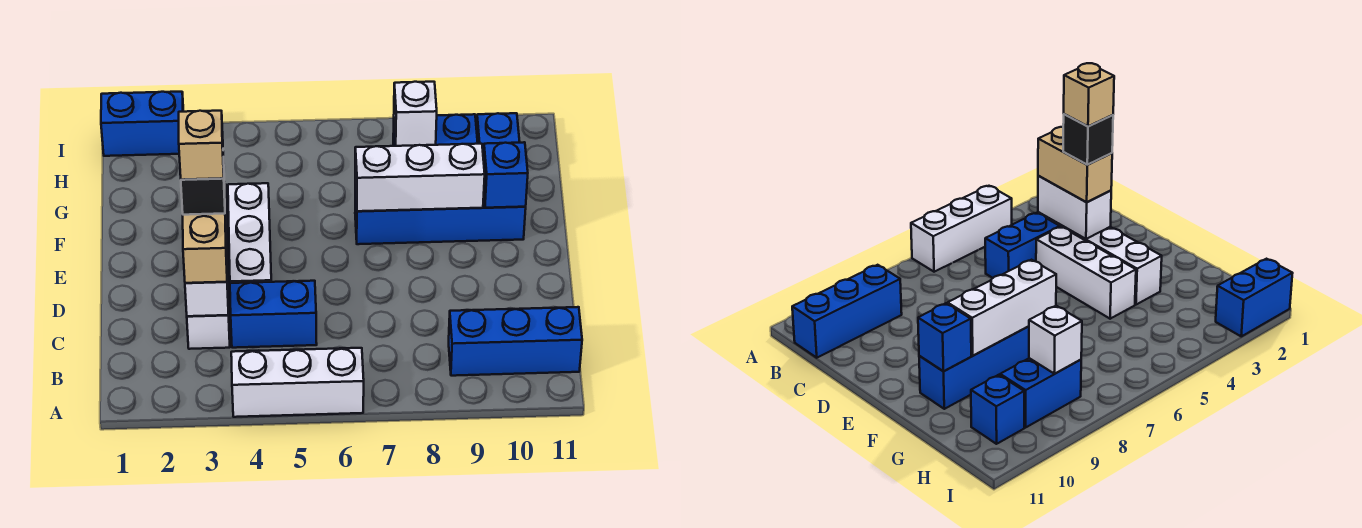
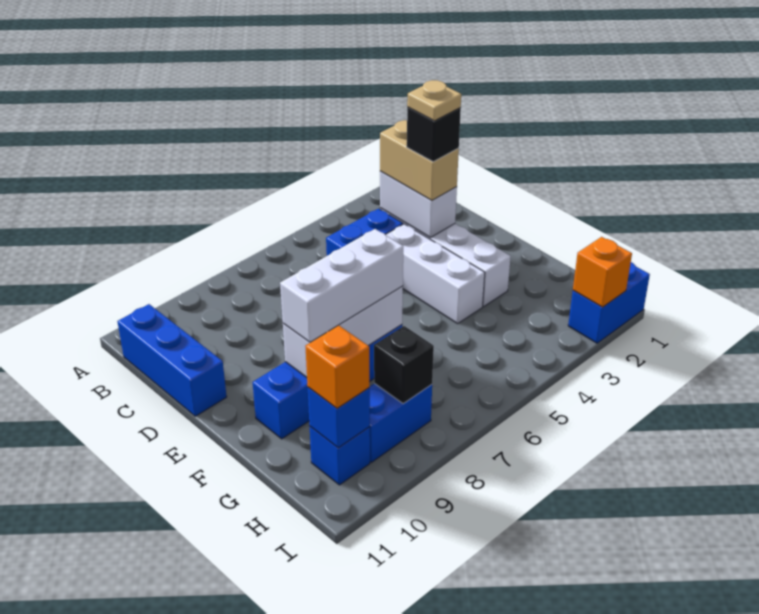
white 1x3 brick [231,348,364,417] -> white 1x3 brick moved to [280,229,403,342]
blue 1x3 brick [449,307,582,376] -> blue 1x3 brick turned to [117,304,227,416]
tan 1x1 brick [179,111,224,180] -> tan 1x1 plate [407,80,461,121]
blue 1x1 brick [483,142,528,208] -> blue 1x1 brick moved to [308,387,370,448]
white 1x1 brick [394,82,437,146] -> black 1x1 brick [374,326,434,404]
none -> orange 1x1 brick [305,325,369,408]
none -> orange 1x1 brick [573,237,632,307]

